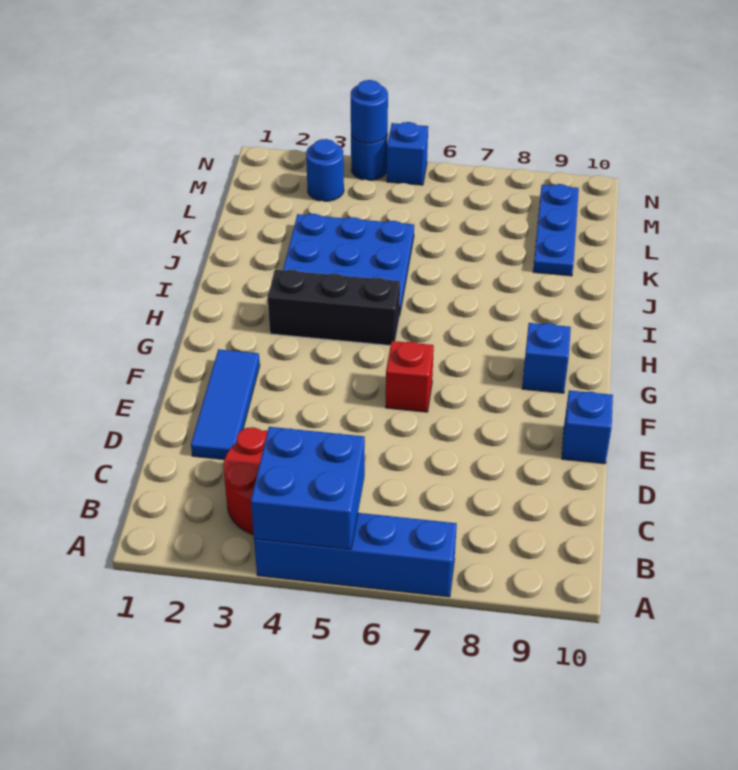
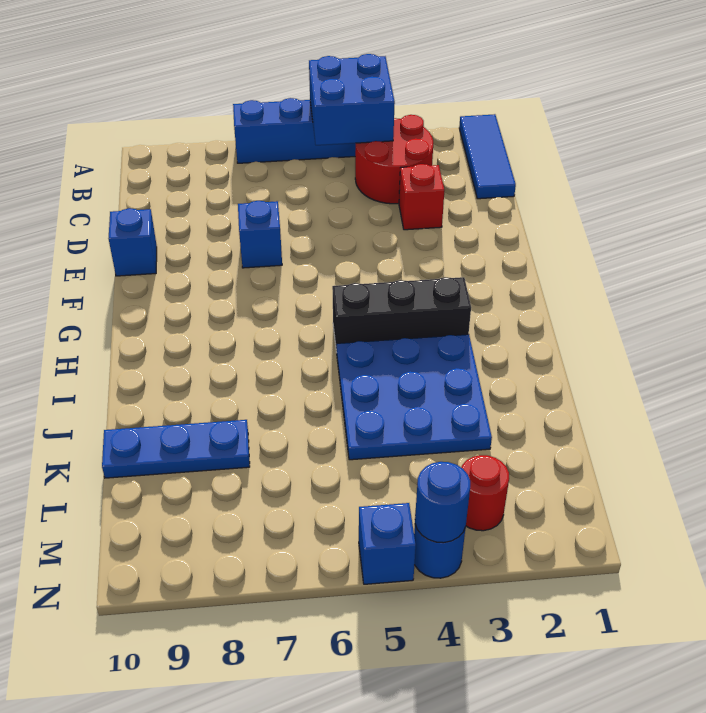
blue 1x3 tile [191,349,260,460] -> blue 1x3 tile moved to [459,114,516,199]
red 1x1 brick [386,341,434,412] -> red 1x1 brick moved to [399,164,444,230]
blue 1x1 brick [522,323,571,393] -> blue 1x1 brick moved to [238,201,282,268]
blue 1x3 plate [533,184,579,276] -> blue 1x3 plate turned to [102,420,250,478]
blue 1x1 round brick [306,139,344,201] -> red 1x1 round brick [461,455,509,531]

